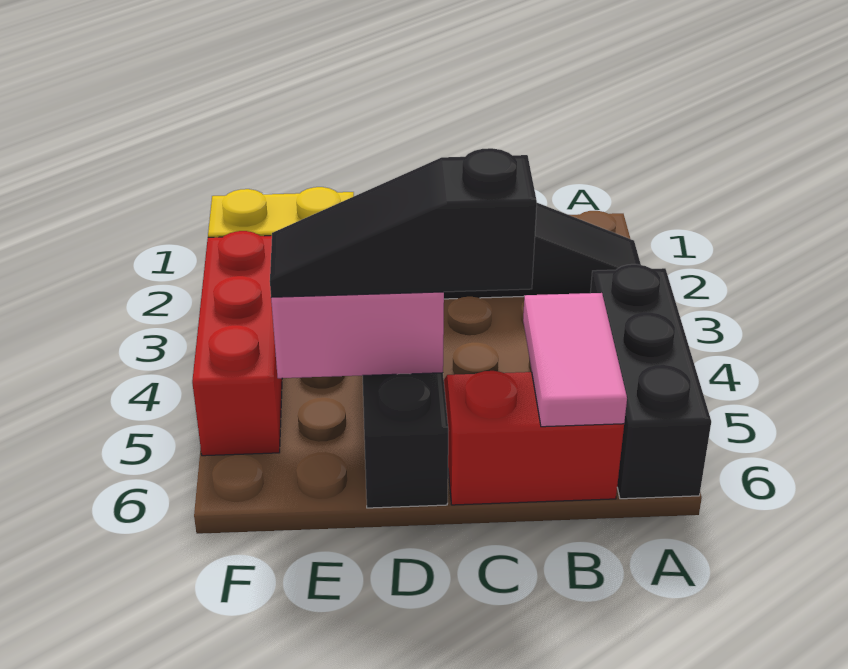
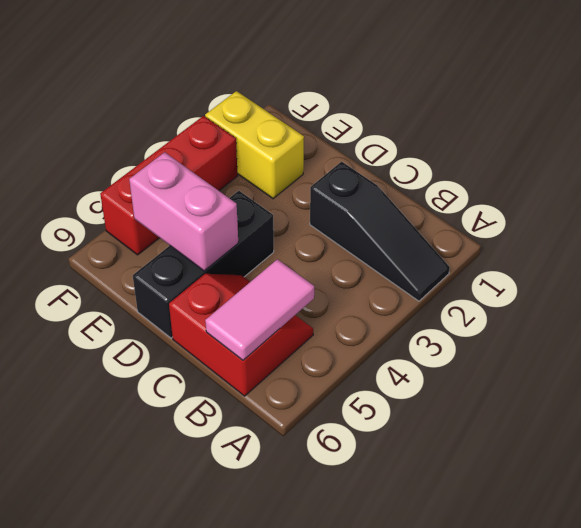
black 1x3 brick [590,264,711,499] -> none
black 1x3 slope [270,148,537,297] -> none

